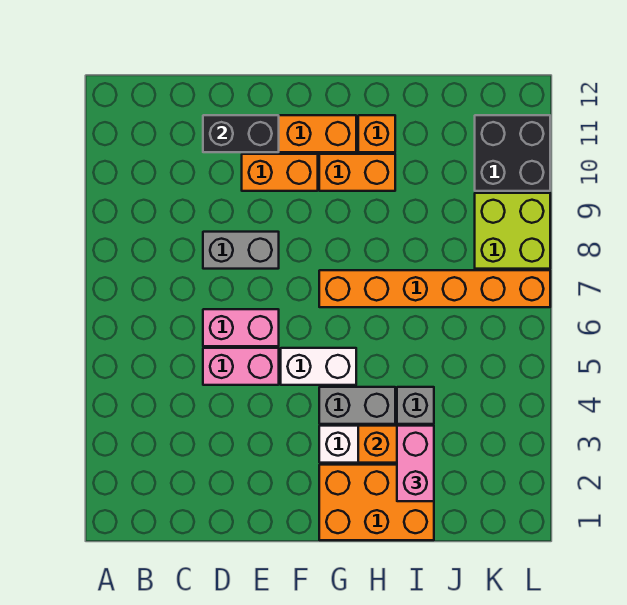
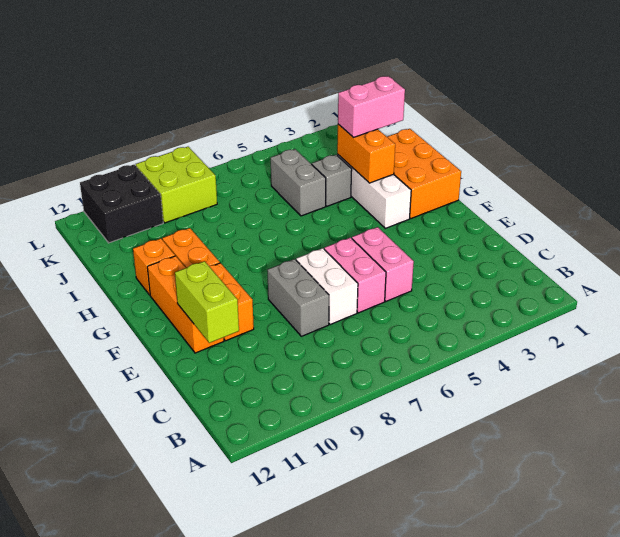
black 1x2 brick [203,115,279,152] -> lime 1x2 brick [175,261,239,343]
white 1x2 brick [281,348,356,385] -> white 1x2 brick moved to [296,248,358,325]
grey 1x2 brick [319,387,395,424] -> grey 1x2 brick moved to [271,149,326,216]
orange 1x6 brick [319,270,550,307] -> none

